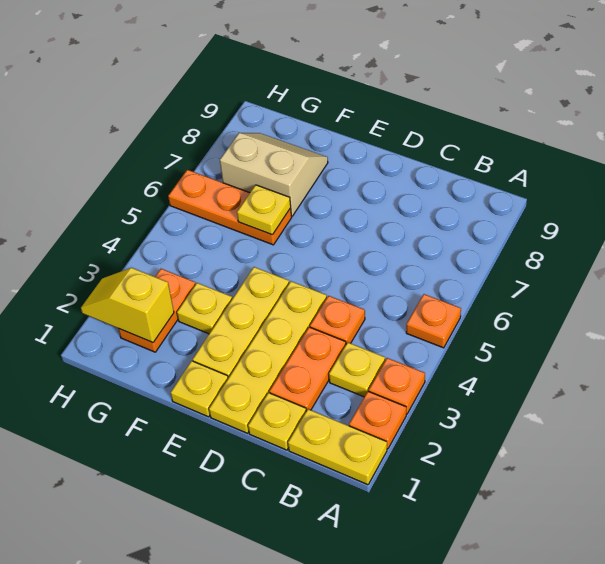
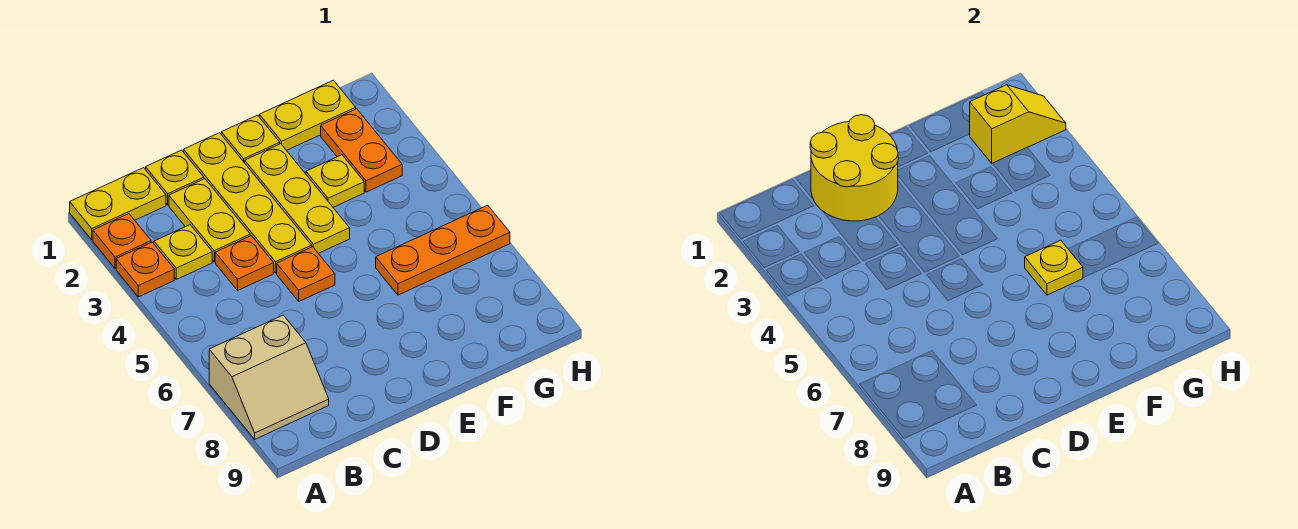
orange 1x1 plate [406,294,461,348] -> orange 1x1 plate moved to [277,247,335,301]
none -> yellow 2x2 round brick [810,115,898,221]
orange 1x2 plate [269,327,346,411] -> yellow 1x2 plate [169,179,250,262]
none -> yellow 1x2 plate [259,80,356,150]
tan 2x2 slope [220,133,328,216] -> tan 2x2 slope moved to [209,315,329,439]

